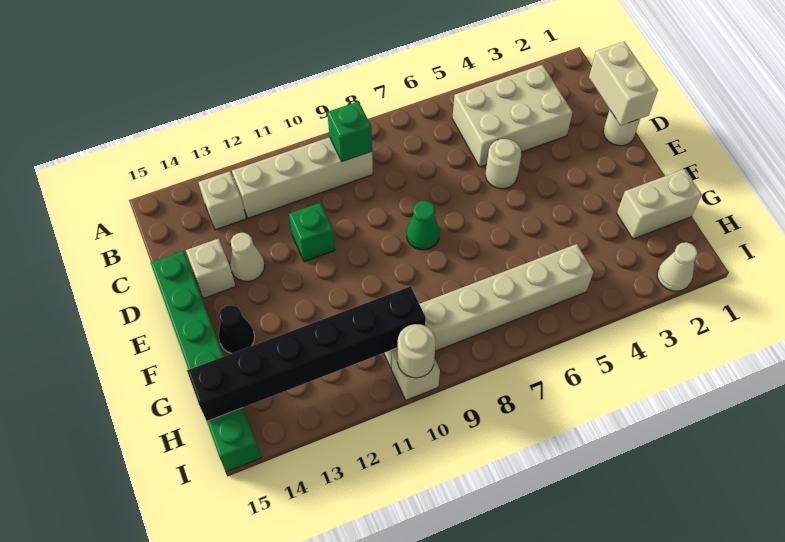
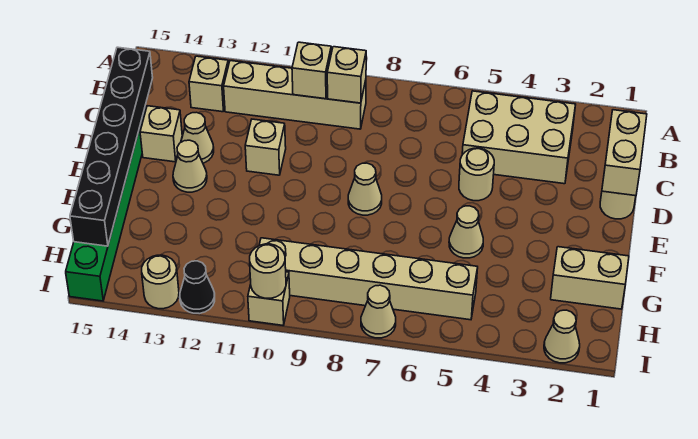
green 1x1 brick [327,101,372,162] -> tan 1x1 brick [327,47,366,103]
none -> tan 1x1 brick [292,42,331,99]
green 1x1 brick [289,203,335,262] -> tan 1x1 brick [245,119,286,175]
green 1x1 cone [407,201,440,250] -> tan 1x1 cone [348,163,382,215]
none -> tan 1x1 cone [173,140,207,192]
none -> tan 1x1 cone [449,206,483,258]
black 1x1 cone [219,305,255,353] -> black 1x1 cone moved to [180,261,215,314]
black 1x6 brick [187,286,426,421] -> black 1x6 brick turned to [70,47,153,246]
none -> tan 1x1 cone [361,285,396,338]
none -> tan 1x1 round brick [142,255,179,309]

